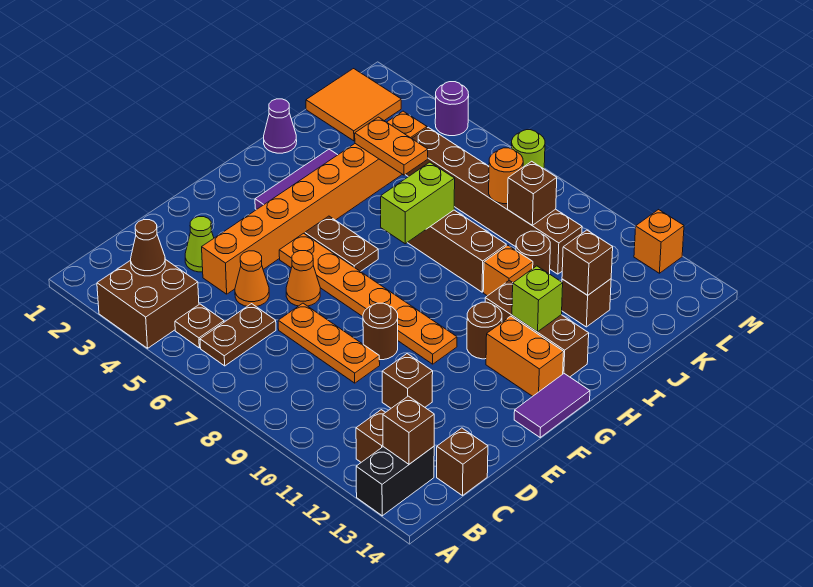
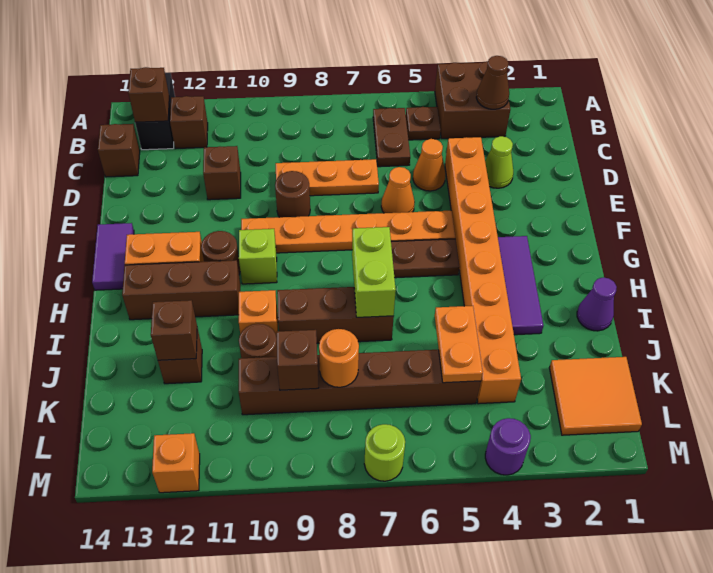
lime 1x1 brick [512,266,563,332] -> lime 1x1 brick moved to [239,229,277,284]
orange 1x2 plate [355,117,428,175] -> orange 1x2 plate turned to [435,306,483,383]

